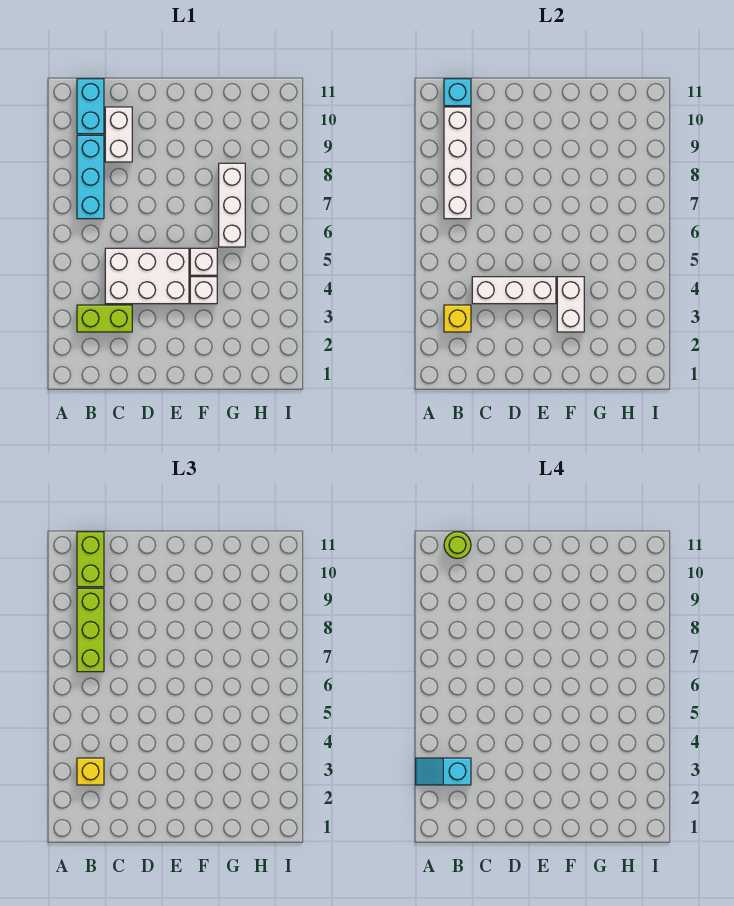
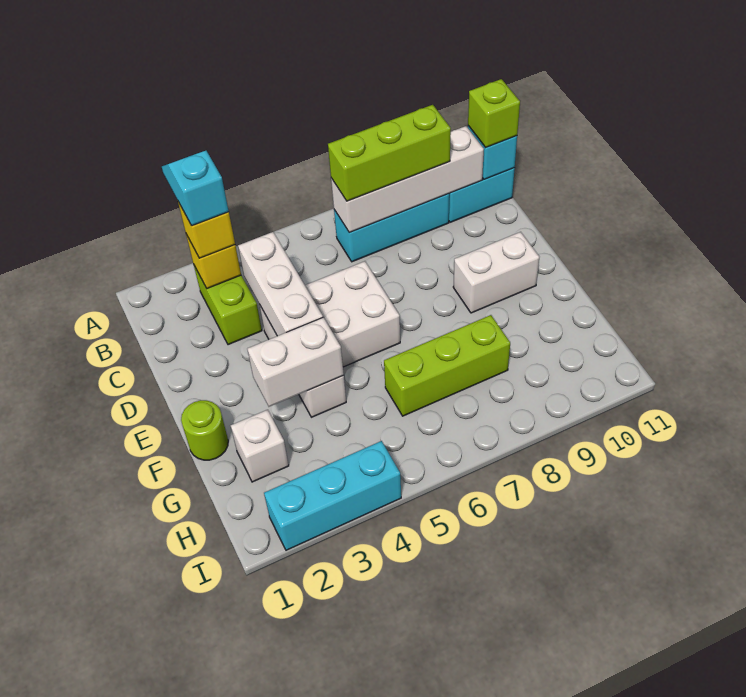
lime 1x2 brick [77,532,104,587] -> lime 1x1 brick [468,79,520,148]
lime 1x1 round brick [444,532,471,558] -> lime 1x1 round brick moved to [181,400,228,460]
white 2x3 brick [105,248,189,304] -> white 2x3 brick turned to [259,261,400,367]
white 1x2 brick [105,107,132,162] -> white 1x2 brick moved to [453,232,539,313]
white 1x1 brick [190,248,217,275] -> white 1x1 brick moved to [231,410,289,482]
white 1x3 brick [219,163,245,247] -> lime 1x3 brick [384,315,510,416]
none -> cyan 1x3 brick [264,441,401,550]

